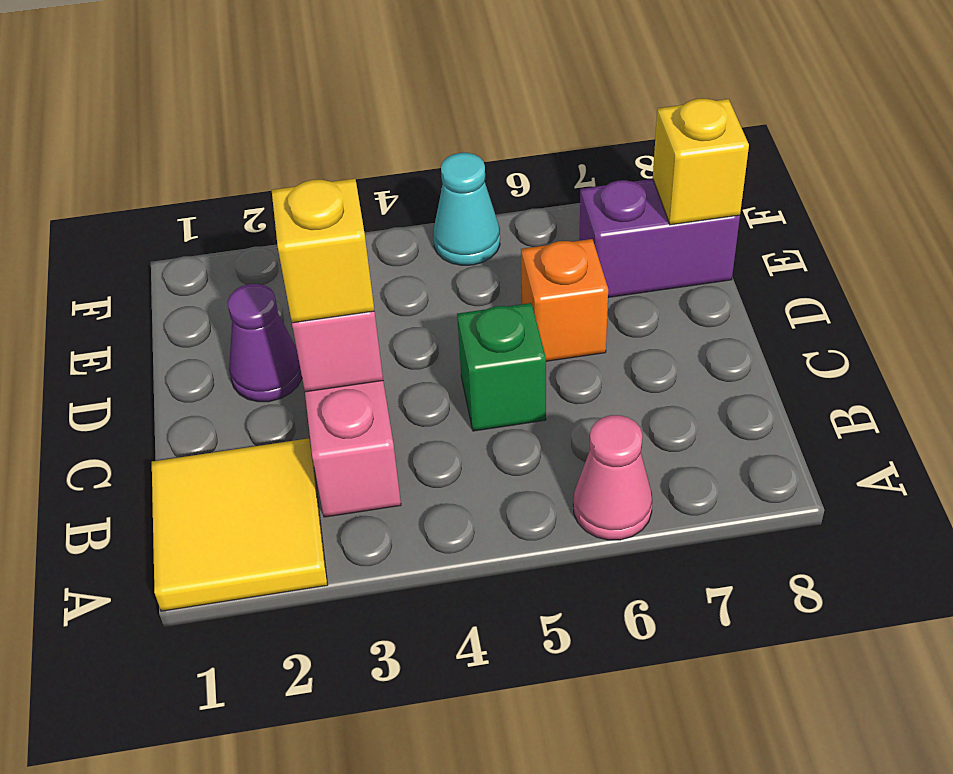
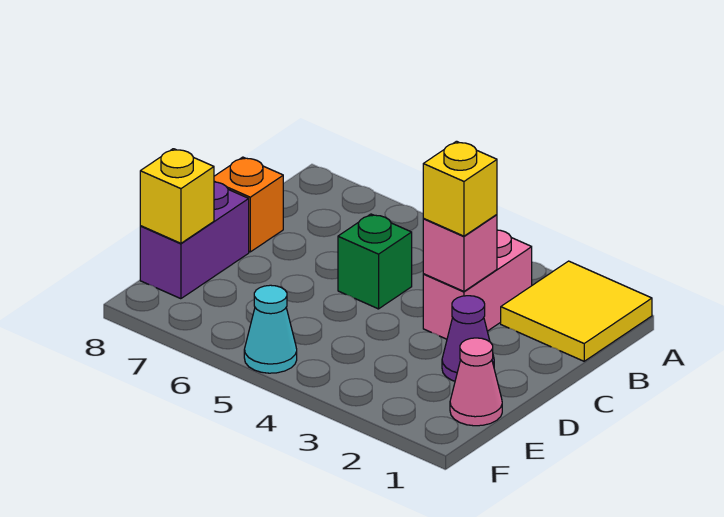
pink 1x1 cone [573,415,652,540] -> pink 1x1 cone moved to [450,338,502,426]
orange 1x1 brick [521,239,608,361] -> orange 1x1 brick moved to [214,157,283,252]
purple 1x2 brick [579,179,740,297] -> purple 1x2 brick turned to [140,182,249,299]

